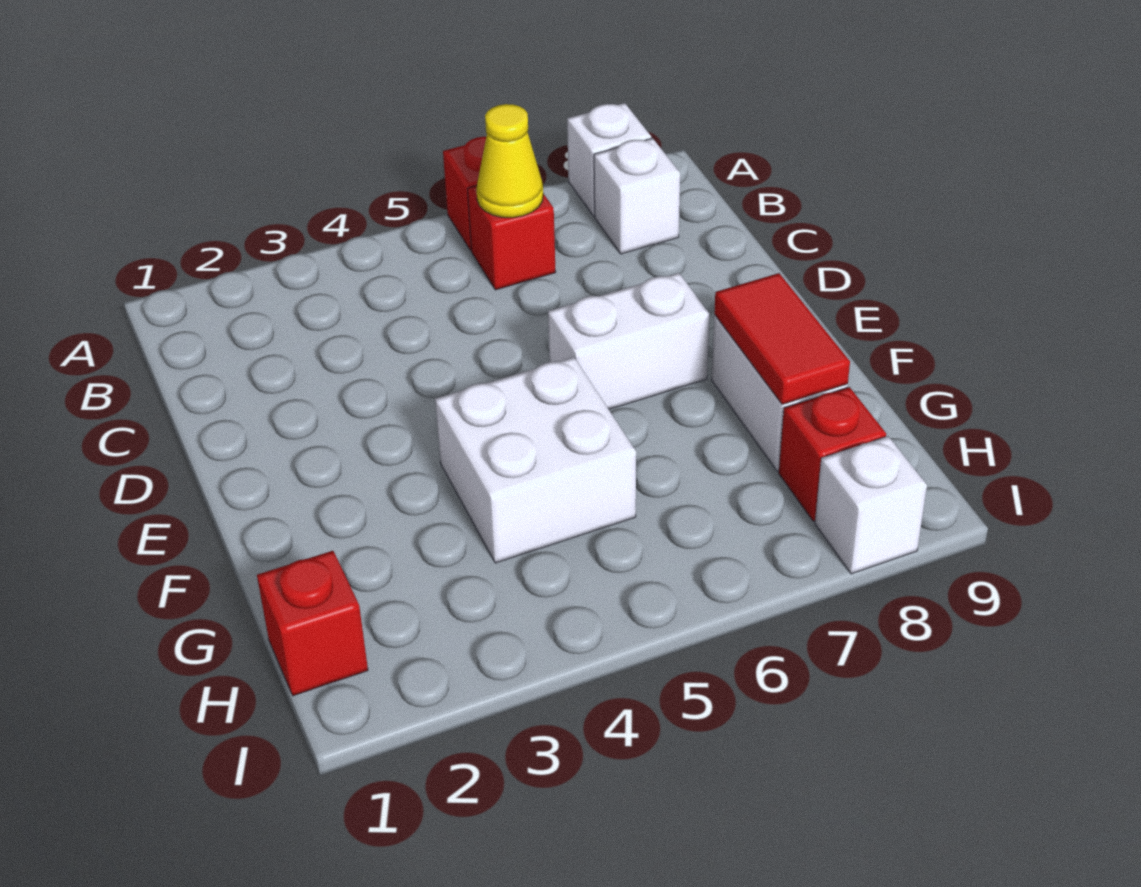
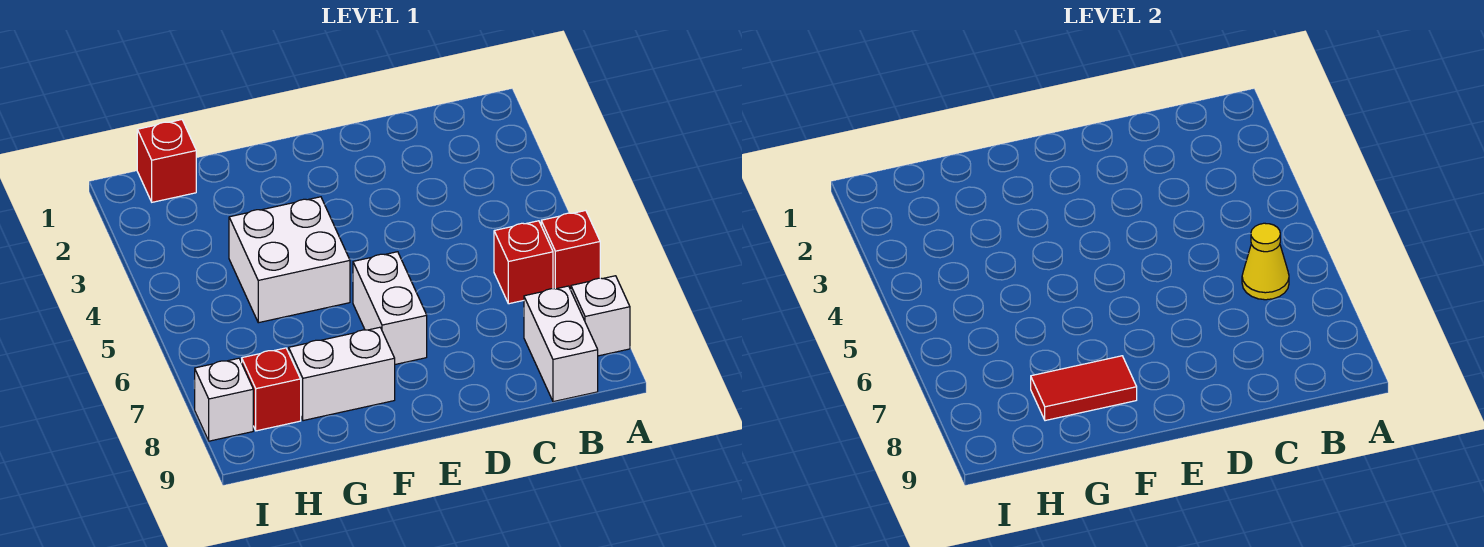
white 1x1 brick [594,138,680,254] -> white 1x2 brick [524,286,598,402]

